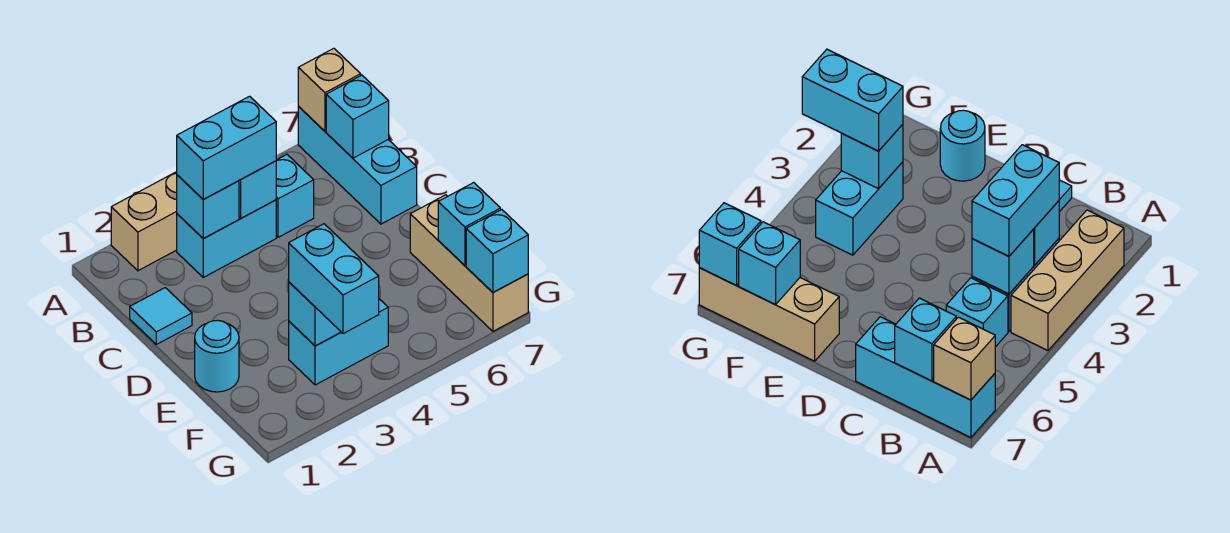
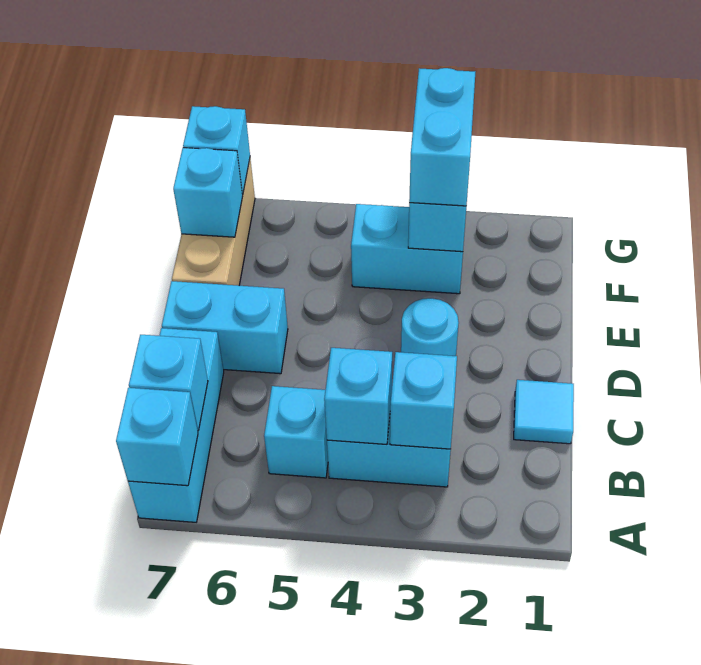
tan 1x3 brick [111,172,177,271] -> none
tan 1x1 brick [298,48,361,131] -> cyan 1x1 brick [116,388,198,486]
cyan 1x2 brick [177,96,276,199] -> cyan 1x2 brick moved to [162,281,288,374]
cyan 1x1 round brick [195,320,239,392] -> cyan 1x1 round brick moved to [401,298,459,356]

